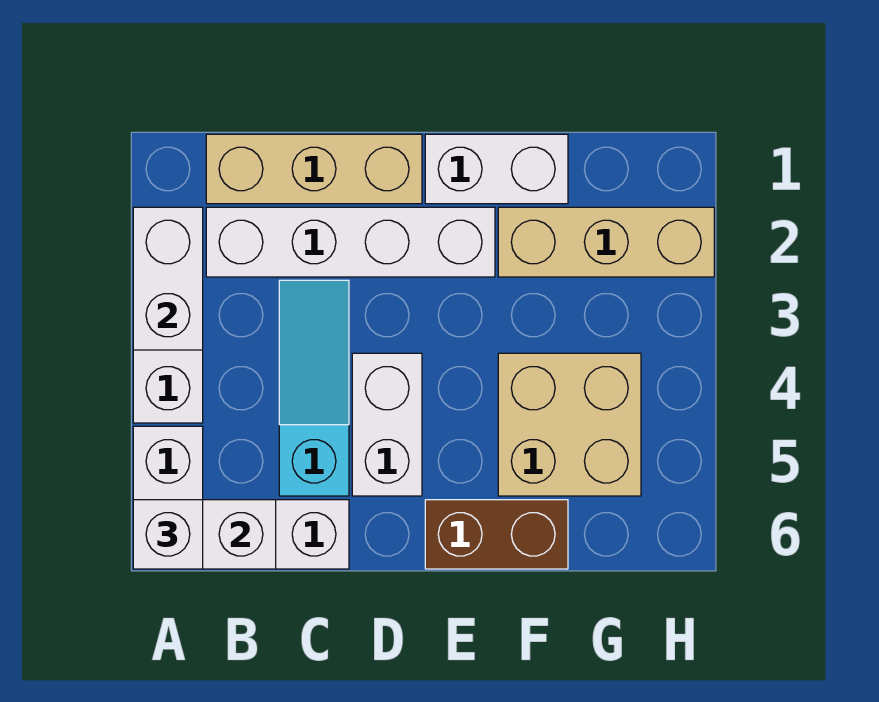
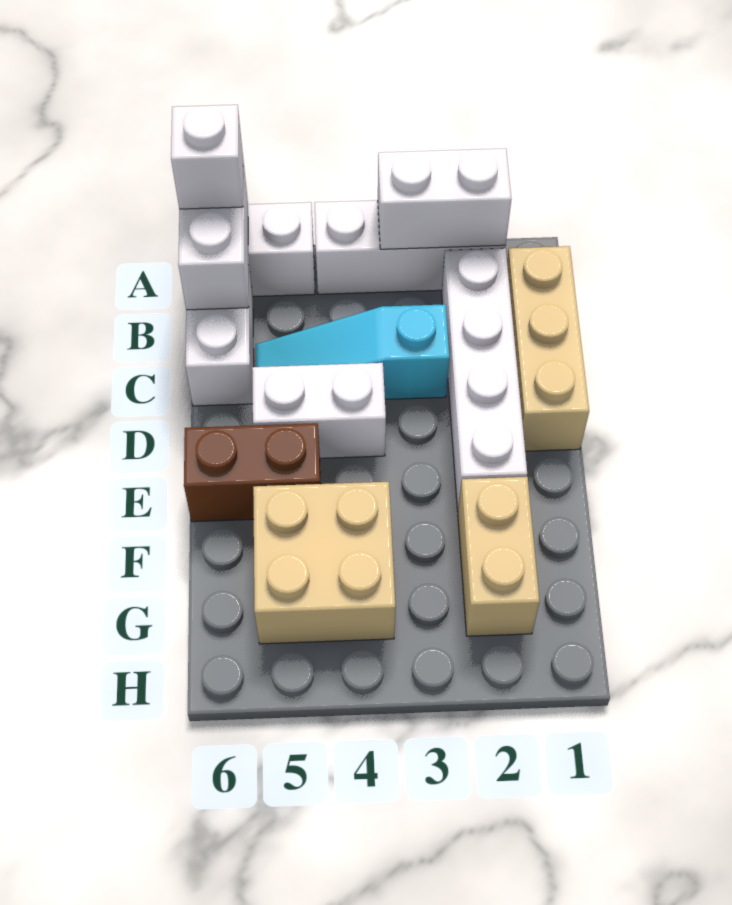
cyan 1x3 slope [279,280,349,496] -> cyan 1x3 slope turned to [256,304,449,399]
white 1x2 brick [425,134,568,204] -> none
brown 1x2 brick [425,500,568,569] -> brown 1x2 brick turned to [184,423,321,522]
tan 1x3 brick [498,207,714,277] -> tan 1x2 brick [458,477,540,636]

